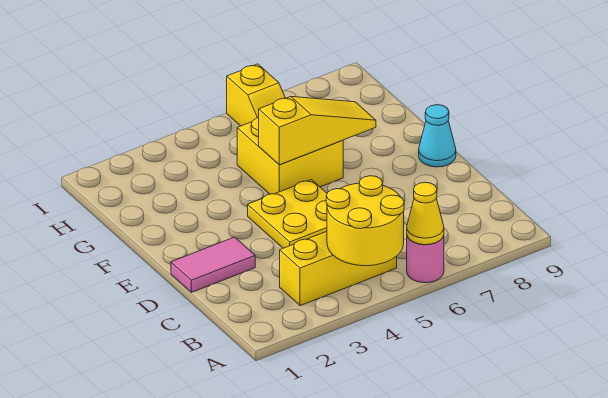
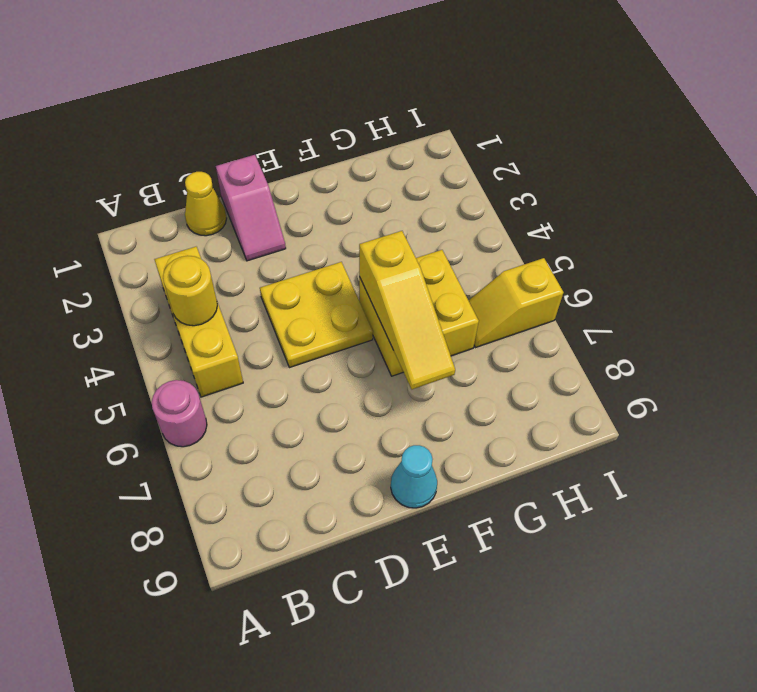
yellow 2x2 round brick [326,176,404,266] -> yellow 1x1 round brick [163,256,217,326]
yellow 1x1 cone [407,182,444,245] -> yellow 1x1 cone moved to [185,172,227,236]
pink 1x2 tile [171,237,255,292] -> pink 1x2 slope [216,155,286,261]

